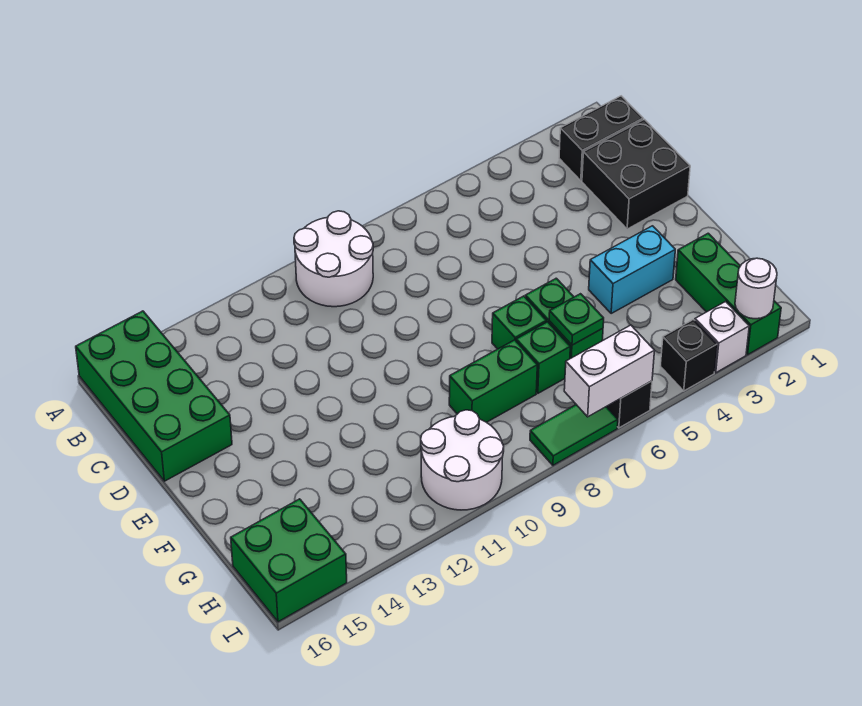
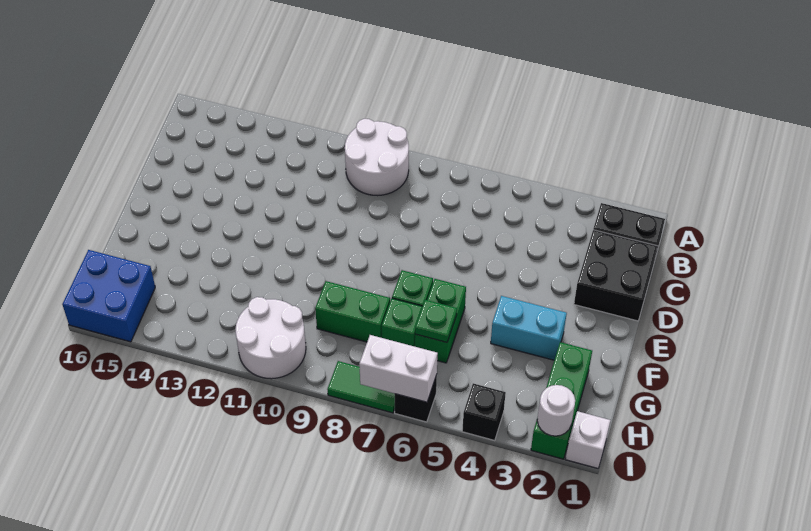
green 2x4 brick [76,311,232,481] -> none
green 2x2 brick [231,499,347,622] -> blue 2x2 brick [62,250,155,342]
white 1x1 brick [695,302,749,373] -> white 1x1 brick moved to [566,411,611,468]

